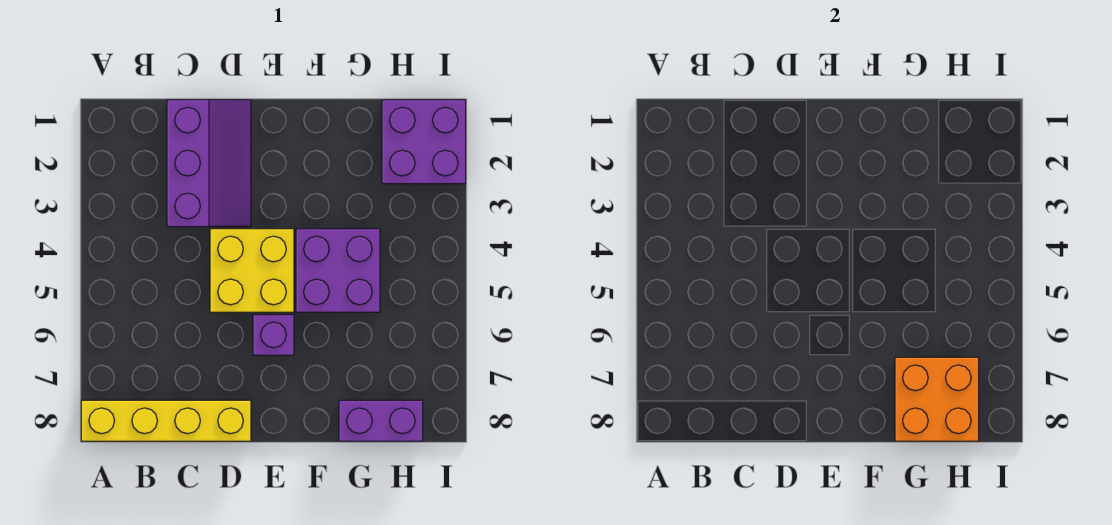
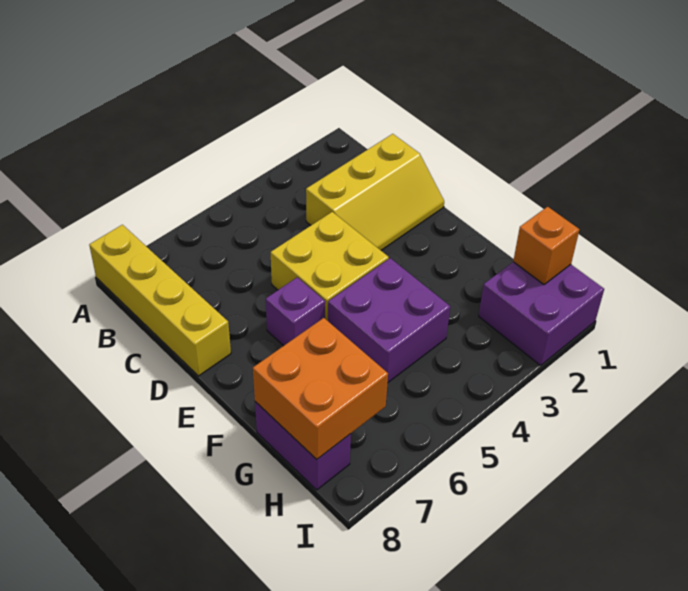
purple 2x3 slope [167,100,251,227] -> yellow 2x3 slope [306,134,444,250]
none -> orange 1x1 brick [513,207,579,285]

